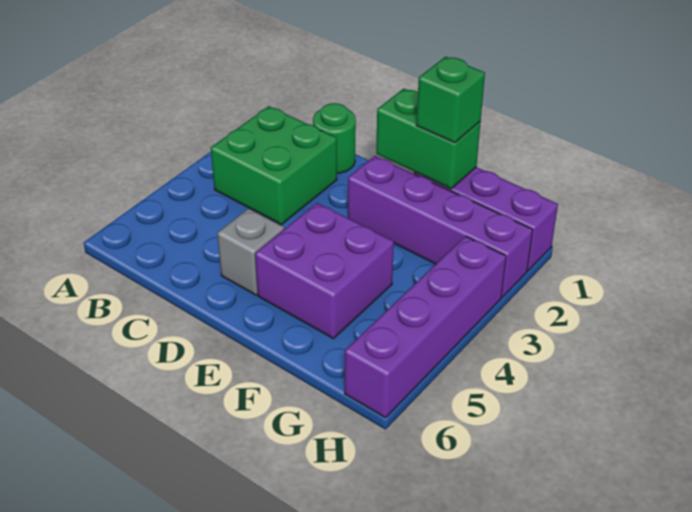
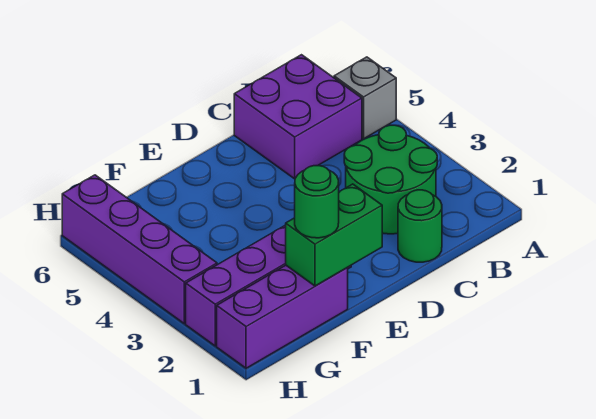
green 2x2 brick [211,106,337,225] -> green 2x2 round brick [344,125,437,234]
grey 1x1 brick [217,209,284,295] -> grey 1x1 brick moved to [334,57,396,139]
purple 2x2 brick [255,203,394,339] -> purple 2x2 brick moved to [234,55,362,179]
green 1x1 brick [416,57,485,143] -> green 1x1 round brick [295,166,339,238]

